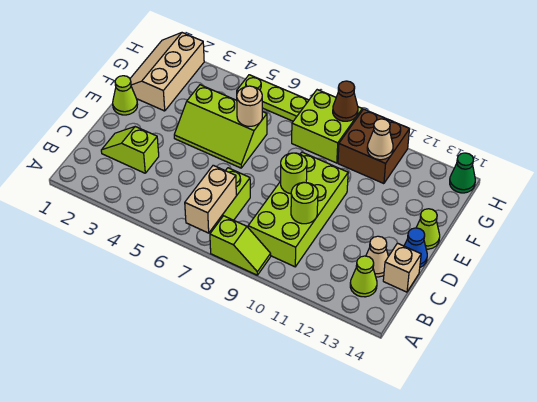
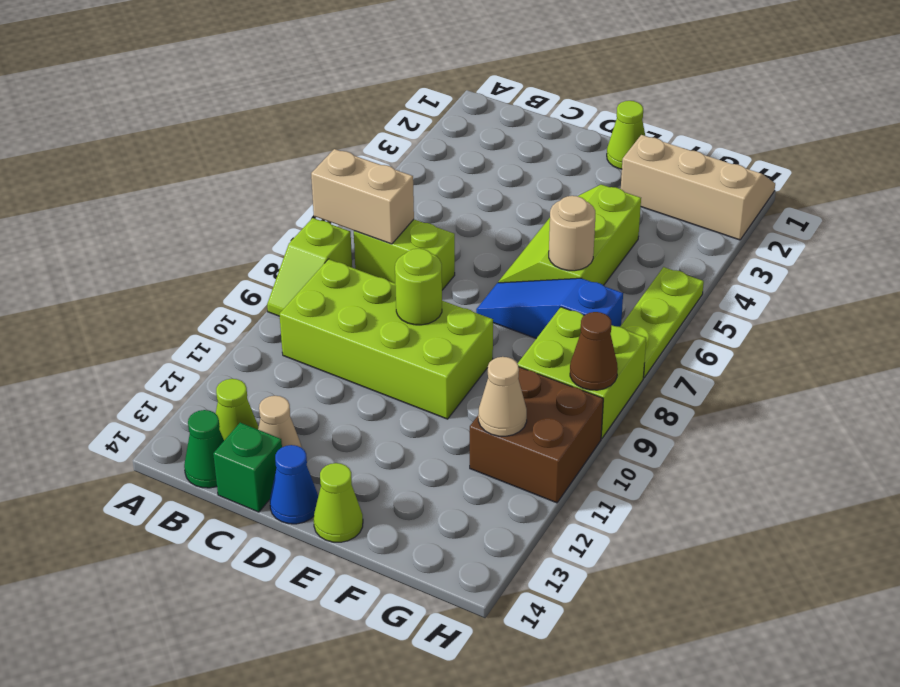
lime 1x2 slope [101,127,159,173] -> none
lime 1x1 round brick [291,182,318,224] -> none
tan 1x1 brick [383,243,421,292] -> green 1x1 brick [213,423,282,512]
none -> blue 1x3 slope [476,278,623,338]
green 1x1 cone [450,153,475,193] -> green 1x1 cone moved to [184,410,224,488]

